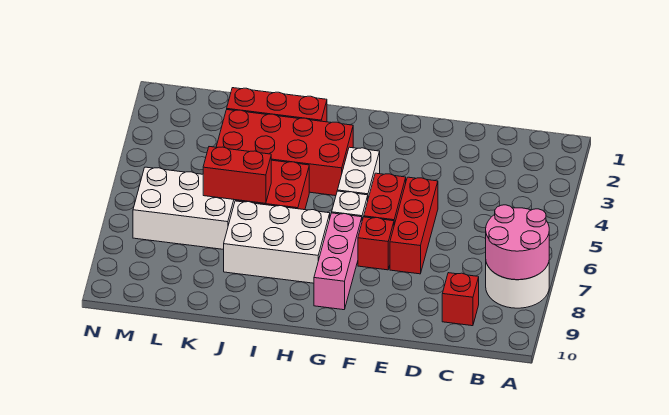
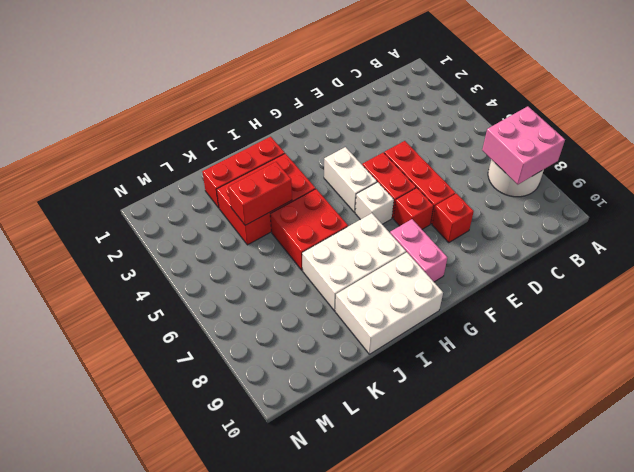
pink 2x2 round brick [486,205,549,280] -> pink 2x2 brick [482,106,565,185]
red 1x1 brick [442,273,479,326] -> red 1x1 brick moved to [432,193,474,243]
pink 1x3 brick [314,213,362,310] -> pink 1x2 brick [390,219,447,282]
red 2x4 brick [216,110,353,196] -> red 2x3 brick [216,153,315,245]
red 1x2 brick [203,147,271,203] -> red 1x2 brick moved to [228,162,292,225]
white 2x3 brick [133,167,235,249] -> white 2x3 brick moved to [335,252,443,354]

